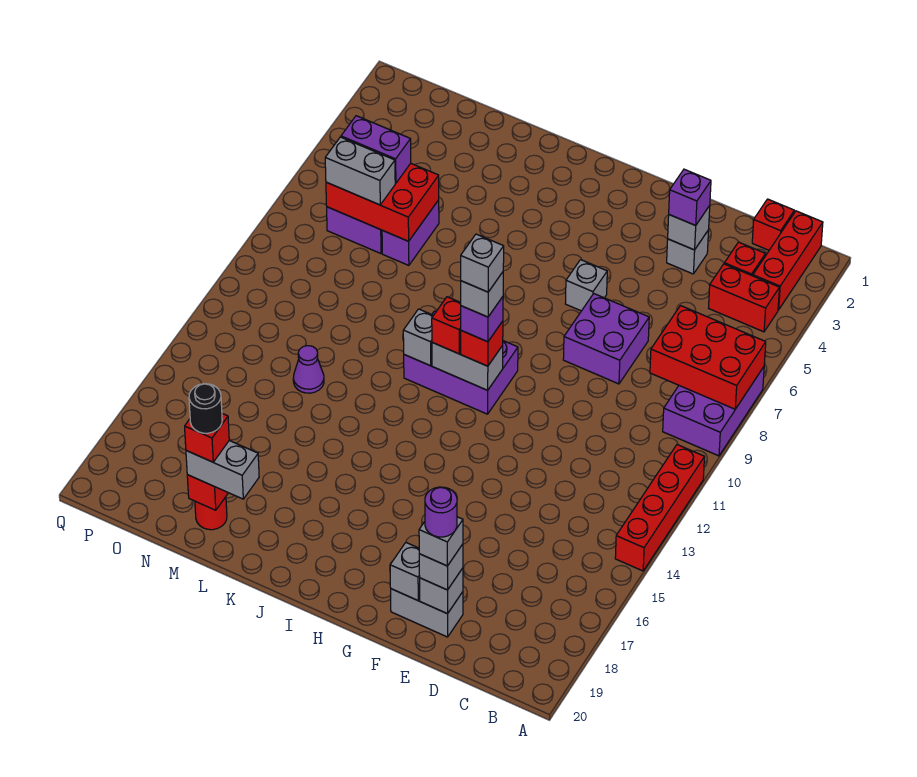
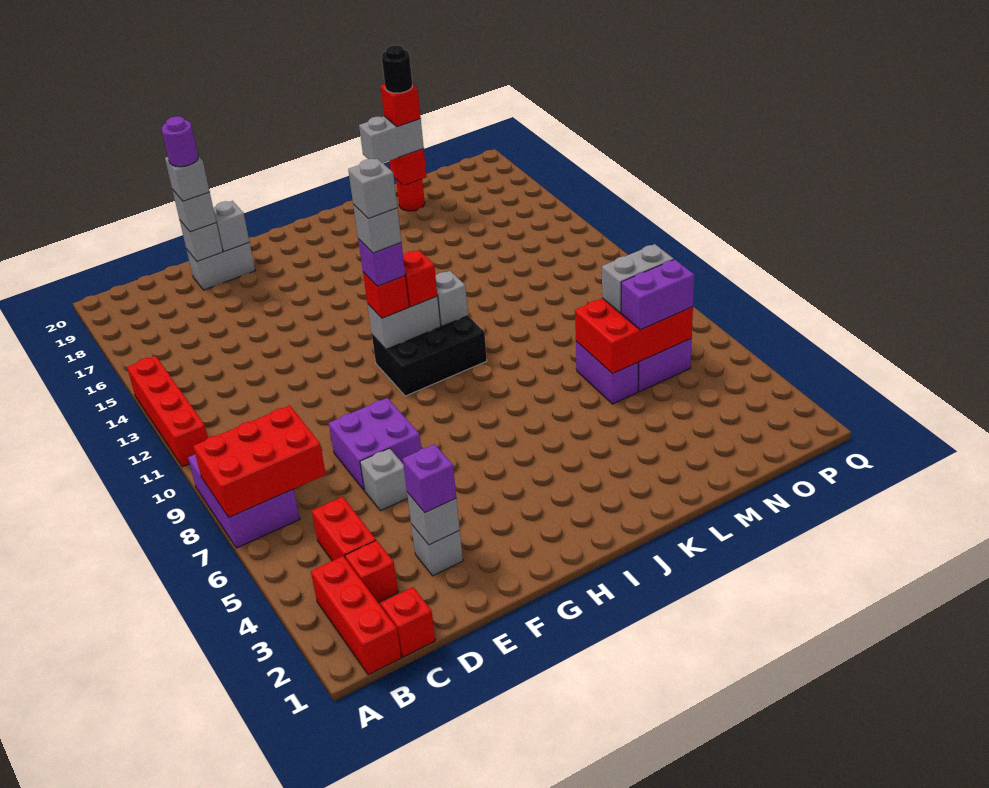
red 1x2 brick [709,264,779,332] -> red 1x2 brick turned to [312,497,376,561]
grey 1x1 brick [565,260,607,311] -> grey 1x1 brick moved to [360,448,408,511]
purple 2x3 brick [404,311,518,414] -> black 2x3 brick [372,316,487,396]
purple 1x1 cone [293,346,324,393] -> none

